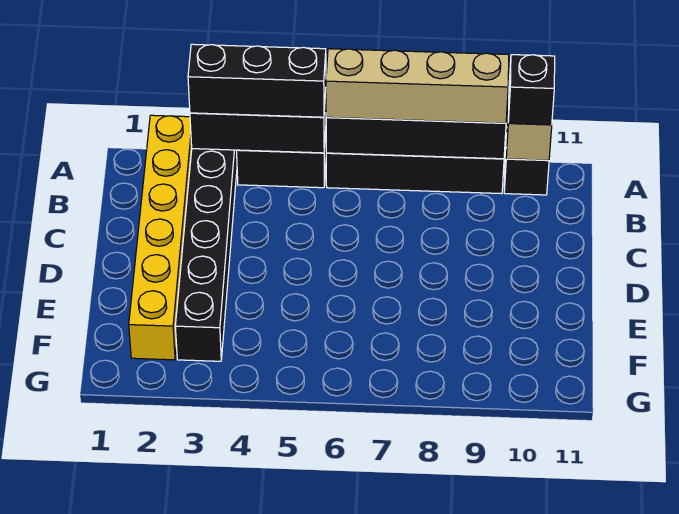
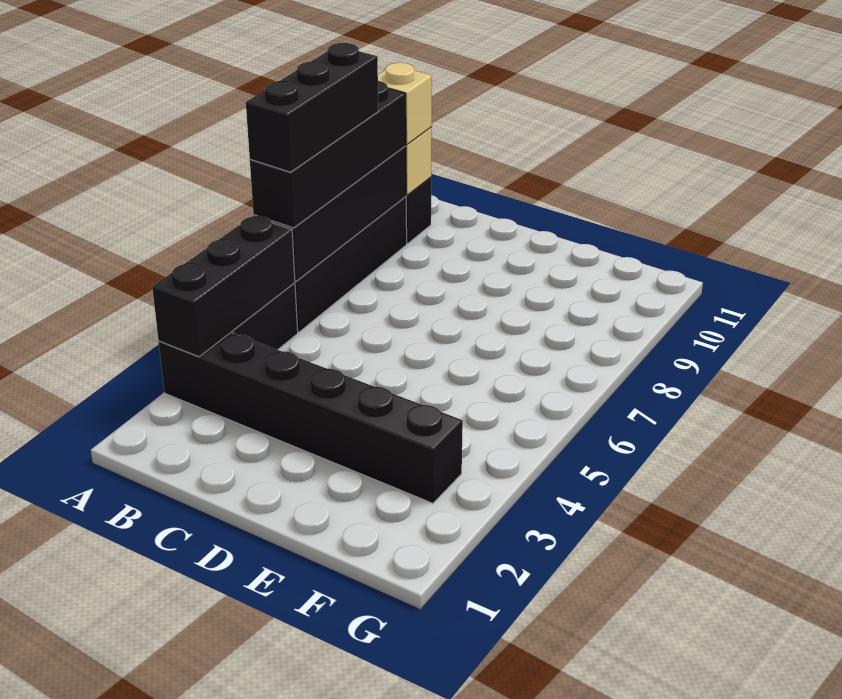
yellow 1x6 brick [129,115,192,360] -> none
black 1x3 brick [188,44,326,117] -> black 1x3 brick moved to [246,43,378,172]
tan 1x4 brick [326,49,509,123] -> black 1x4 brick [250,81,406,228]
black 1x1 brick [508,55,555,125] -> tan 1x1 brick [378,63,432,144]

